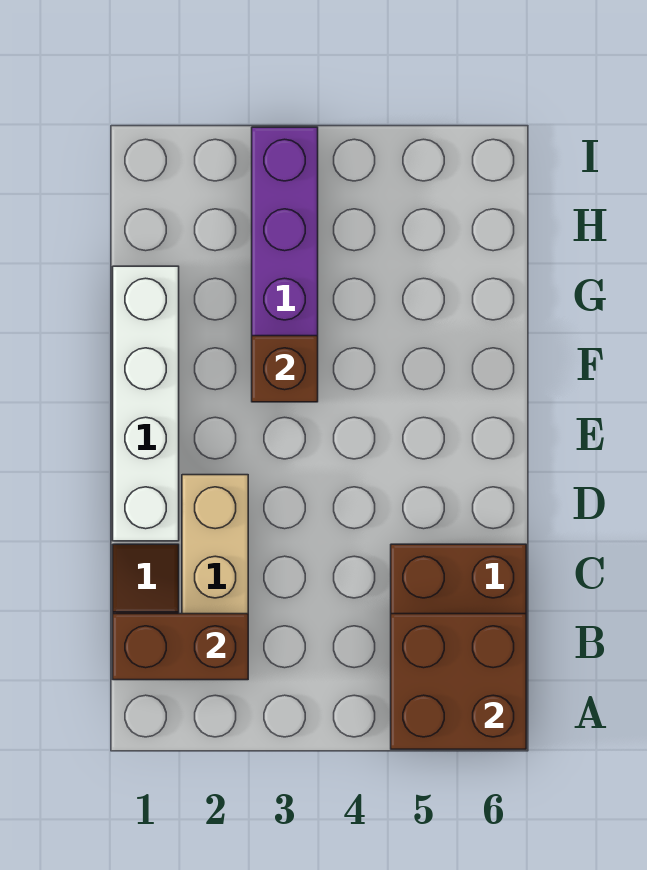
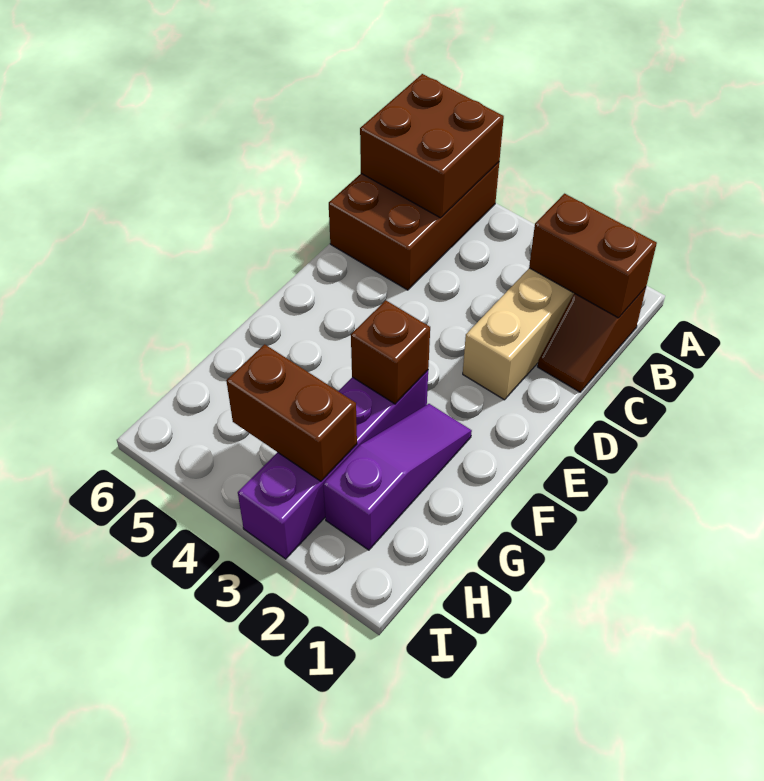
white 1x4 brick [113,266,179,541] -> none
none -> purple 1x3 slope [323,404,472,550]
none -> brown 1x2 brick [226,344,357,481]

